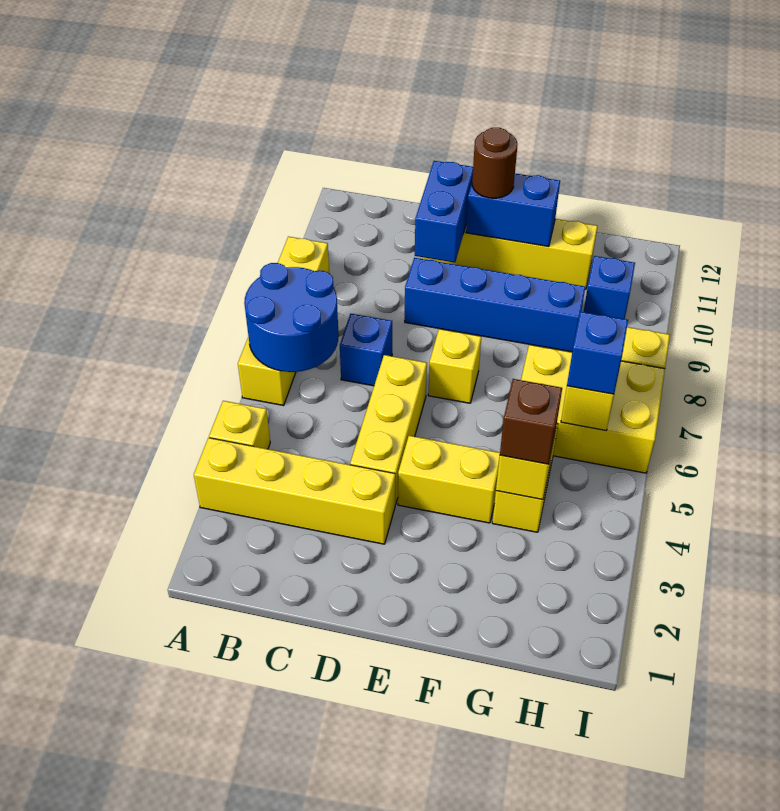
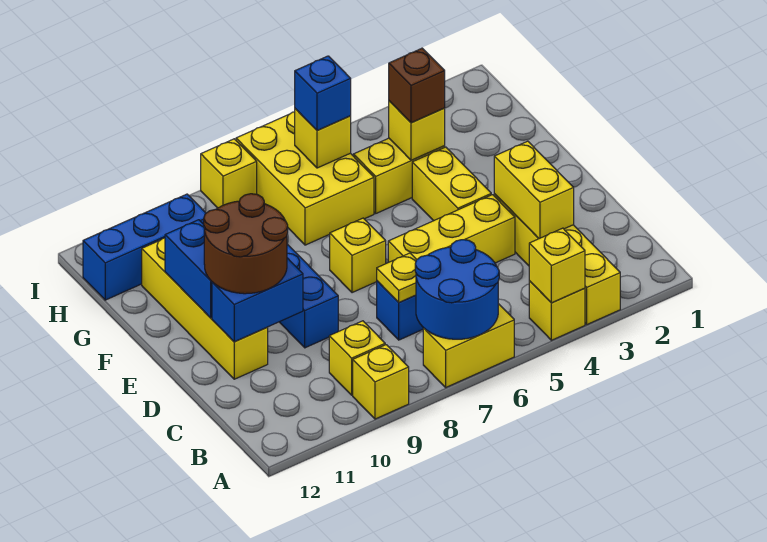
none -> yellow 1x1 brick [529,228,585,303]
none -> yellow 1x1 brick [329,321,385,395]
none -> yellow 1x2 brick [494,141,574,239]
none -> yellow 1x1 plate [377,253,417,303]
brown 1x1 round brick [472,128,517,198] -> brown 2x2 round brick [204,194,288,294]
blue 1x1 brick [584,256,635,319] -> blue 1x3 brick [83,194,206,300]

